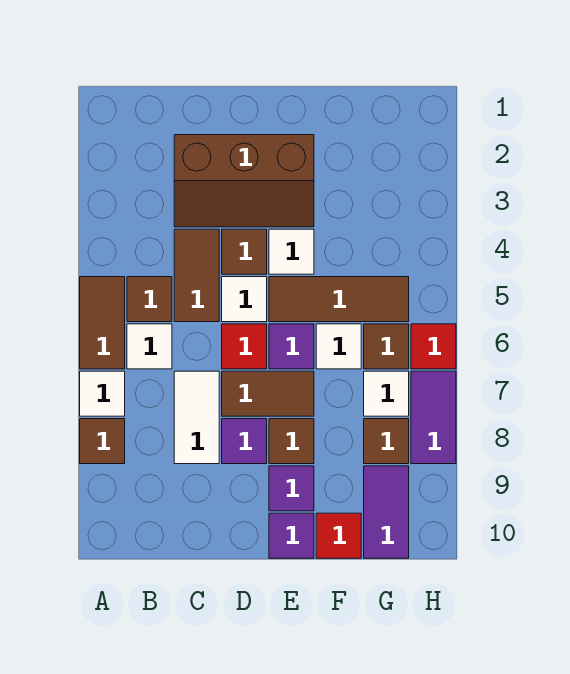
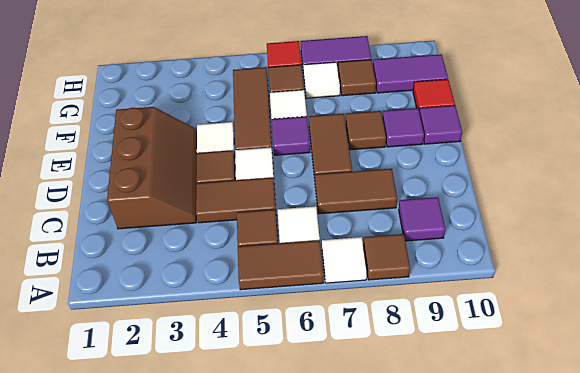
white 1x2 tile [174,371,219,464] -> brown 1x2 tile [315,169,397,214]
red 1x1 tile [222,324,267,369] -> none
purple 1x1 tile [222,419,267,464] -> purple 1x1 tile moved to [399,197,445,241]

